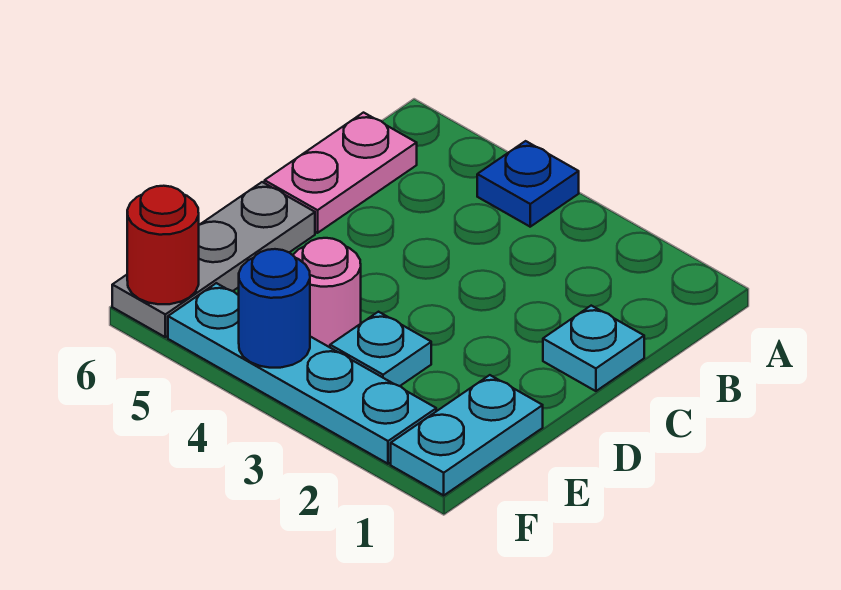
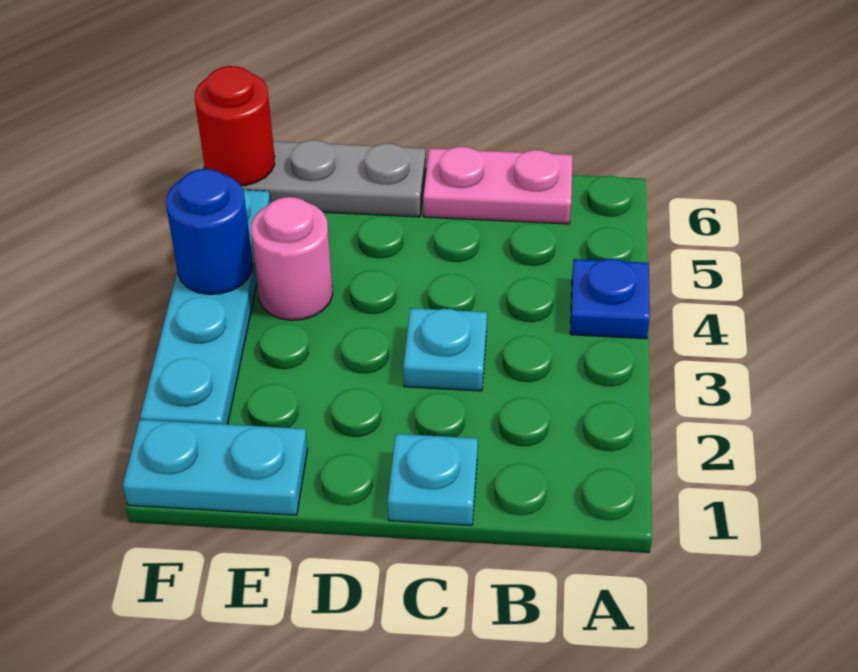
cyan 1x1 plate [330,312,431,386] -> cyan 1x1 plate moved to [403,308,487,391]

